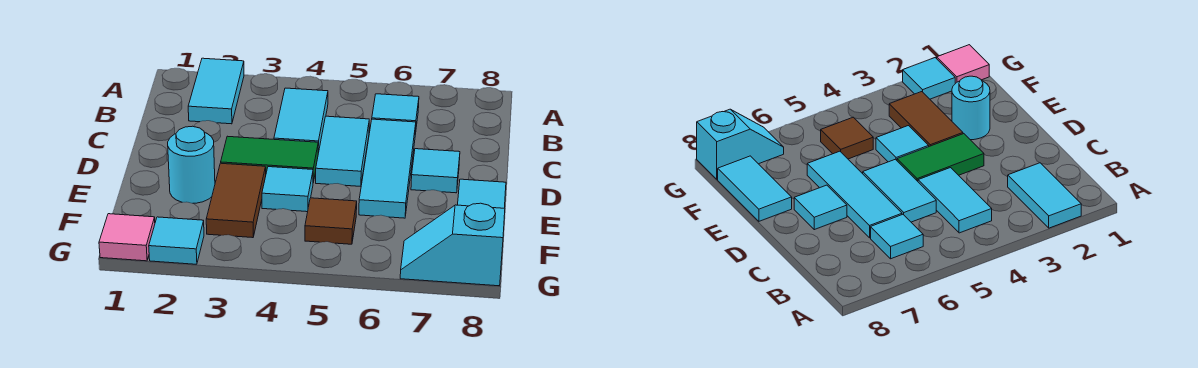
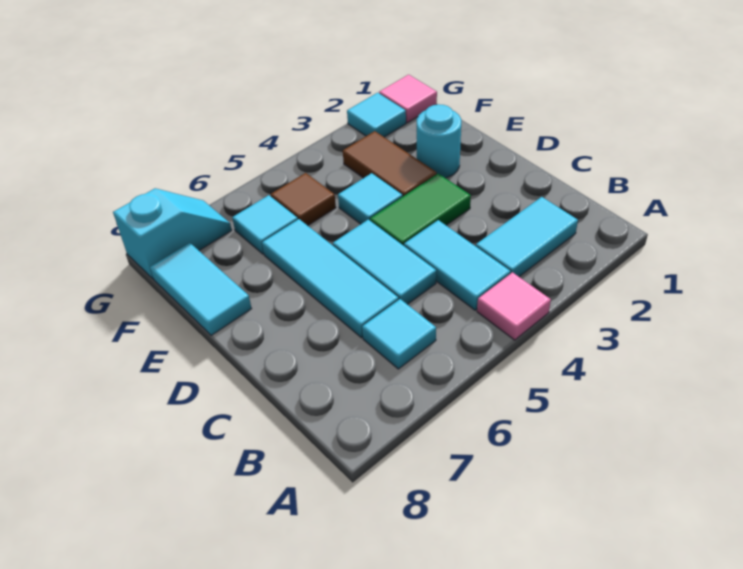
cyan 1x2 tile [188,58,244,124] -> cyan 1x2 tile turned to [476,197,578,277]
none -> pink 1x1 tile [477,272,551,340]
cyan 1x1 tile [411,149,460,193] -> cyan 1x1 tile moved to [232,195,298,254]

